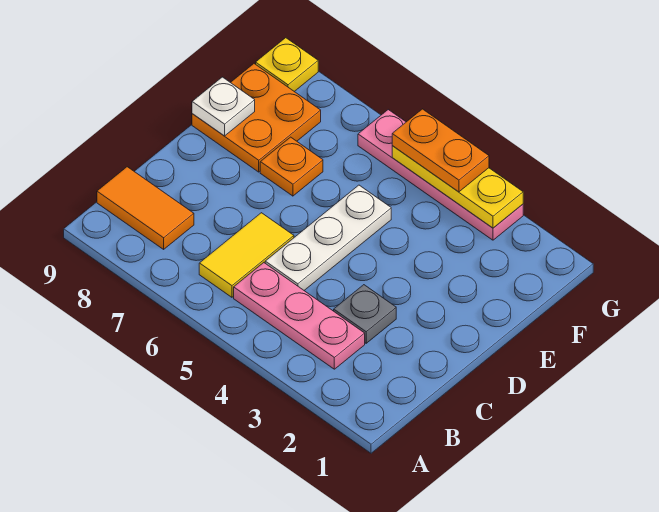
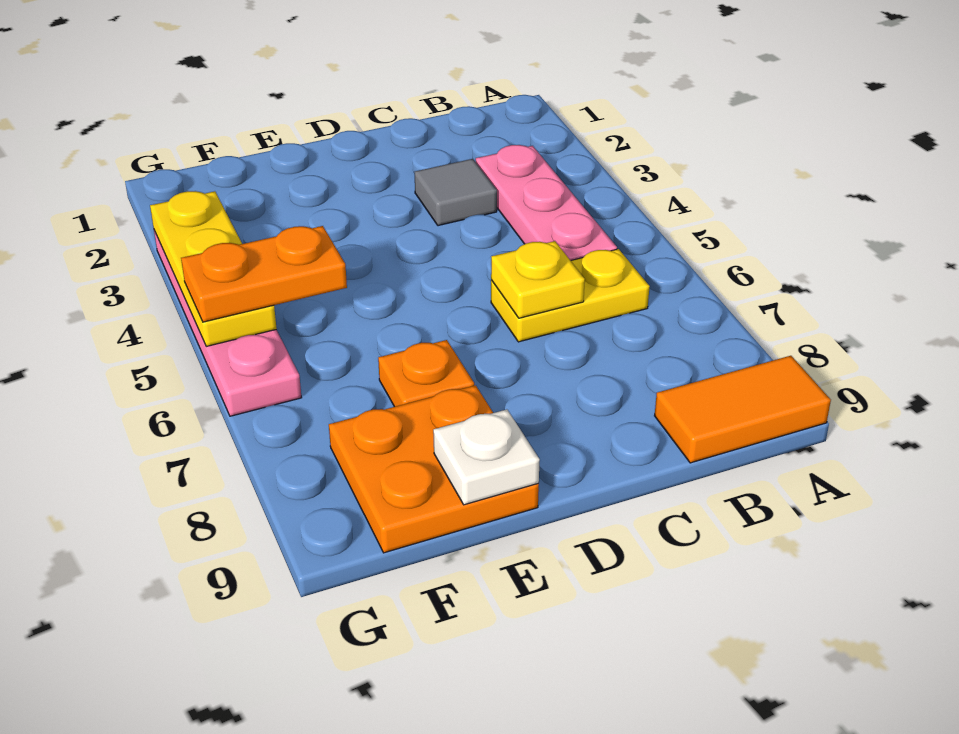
yellow 1x2 tile [199,213,294,297] -> yellow 1x2 plate [491,249,650,342]
orange 1x2 tile [97,167,194,249] -> orange 1x2 tile turned to [655,356,831,463]
grey 1x1 plate [334,285,396,343] -> grey 1x1 tile [415,159,497,226]
white 1x3 plate [265,185,391,290] -> none
orange 1x2 plate [392,109,489,192] -> orange 1x2 plate turned to [181,226,347,322]
yellow 1x1 plate [256,38,318,92] -> yellow 1x1 plate moved to [491,241,585,318]

